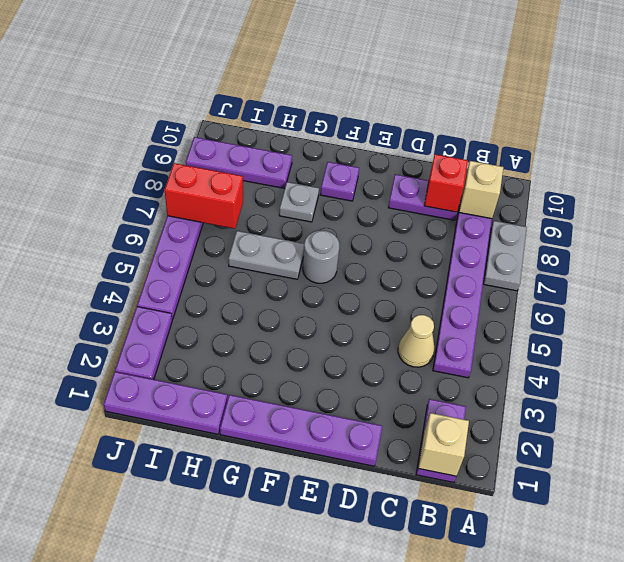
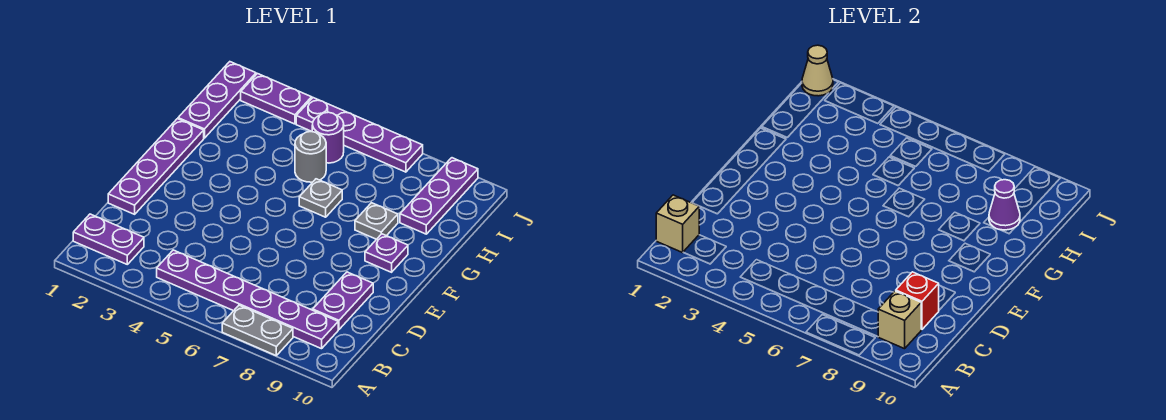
tan 1x1 cone [398,315,434,367] -> tan 1x1 cone moved to [802,45,833,96]
grey 1x1 round brick [303,230,339,283] -> grey 1x1 round brick moved to [295,132,326,182]
grey 1x2 plate [228,231,304,279] -> grey 1x1 plate [299,179,342,217]
none -> purple 1x1 cone [989,180,1020,230]
none -> purple 1x1 round brick [312,112,344,163]
red 1x2 brick [165,163,243,229] -> none

